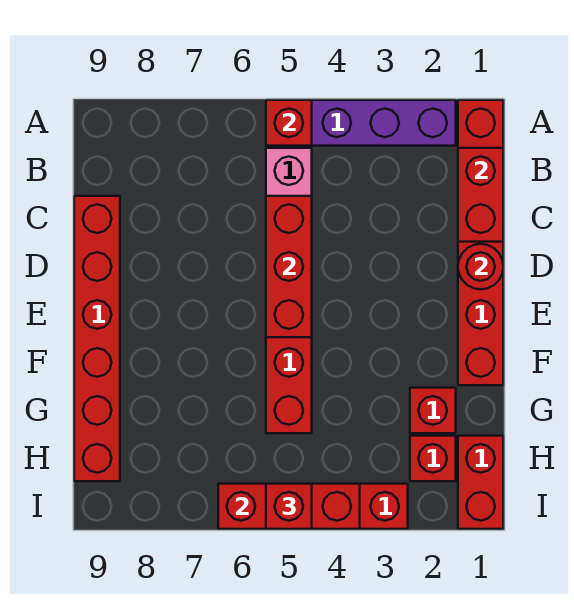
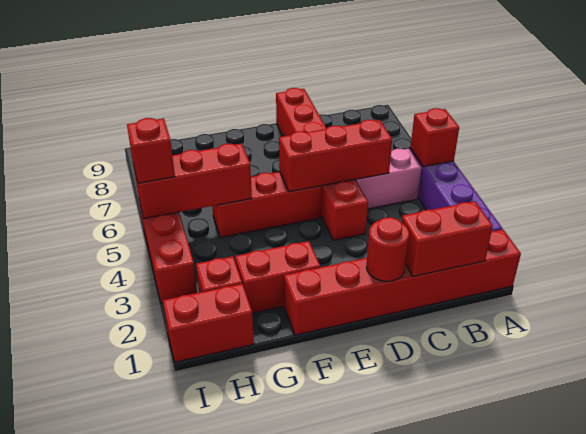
red 1x6 brick [74,196,120,481] -> red 1x6 brick turned to [276,88,368,240]
red 1x1 brick [410,388,456,433] -> red 1x2 brick [235,241,320,313]
red 1x3 brick [218,484,360,529] -> red 1x3 brick turned to [134,144,252,219]

